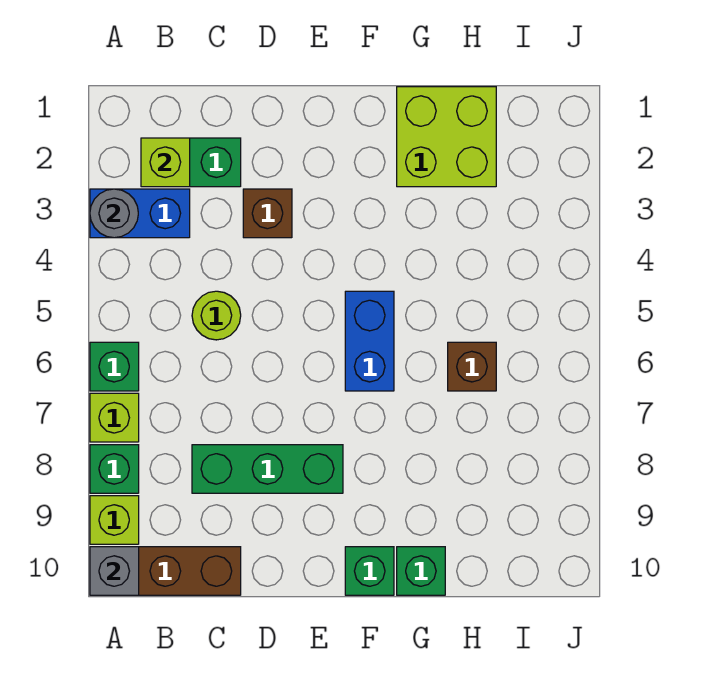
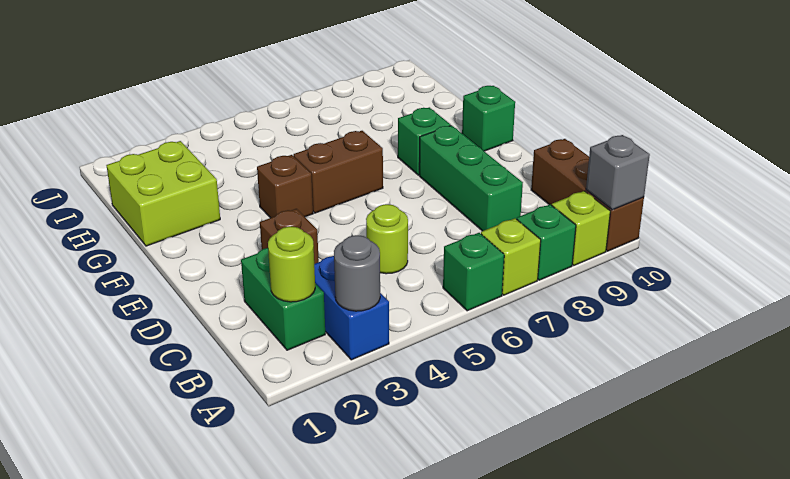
lime 1x1 brick [141,138,190,187] -> lime 1x1 round brick [268,226,315,302]
blue 1x2 brick [345,291,394,391] -> brown 1x2 brick [294,131,383,213]
green 1x1 brick [397,547,445,595] -> green 1x1 brick moved to [398,107,451,175]
brown 1x1 brick [448,342,496,391] -> brown 1x1 brick moved to [257,155,313,218]

